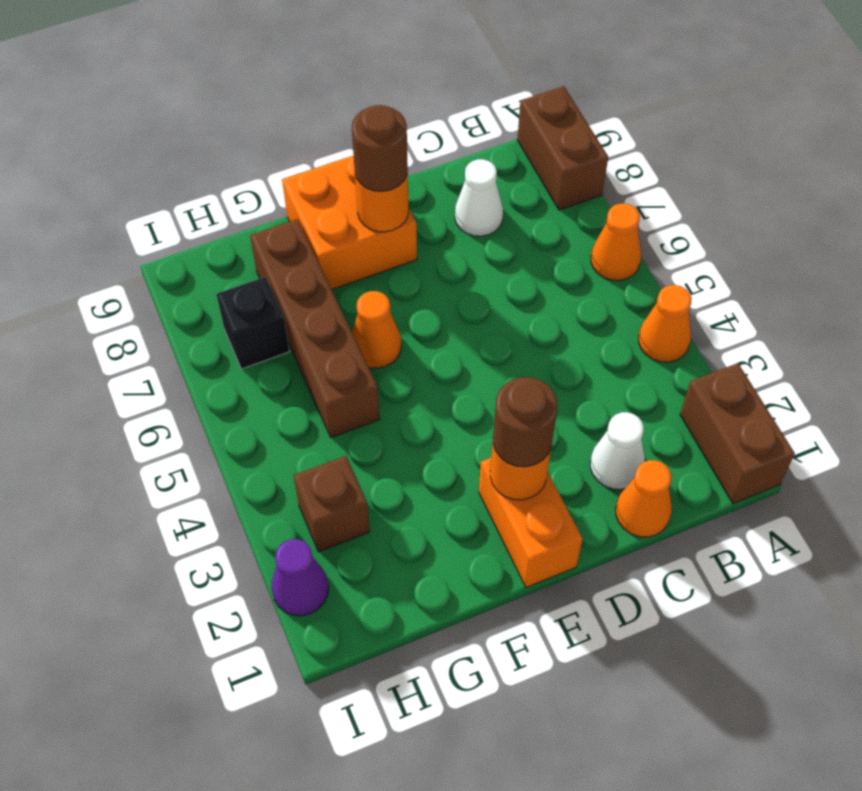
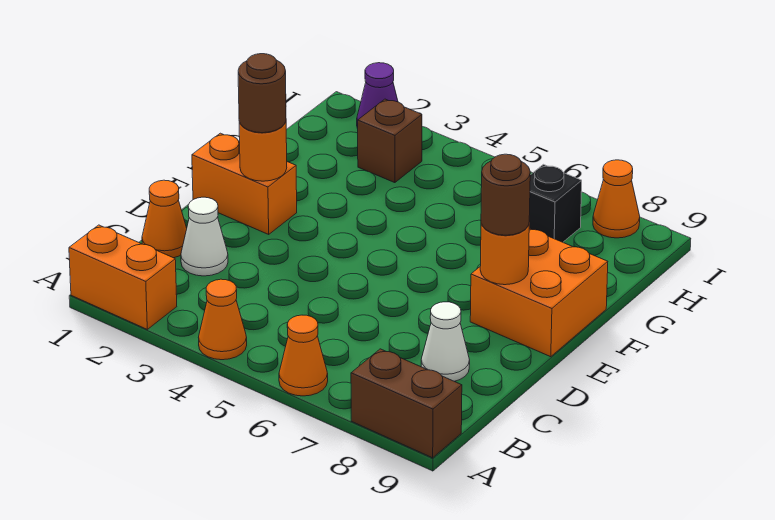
brown 1x2 brick [680,363,795,504] -> orange 1x2 brick [69,225,177,329]
orange 1x1 cone [352,291,401,368] -> orange 1x1 cone moved to [593,160,640,238]
brown 1x4 brick [250,219,380,438] -> none

